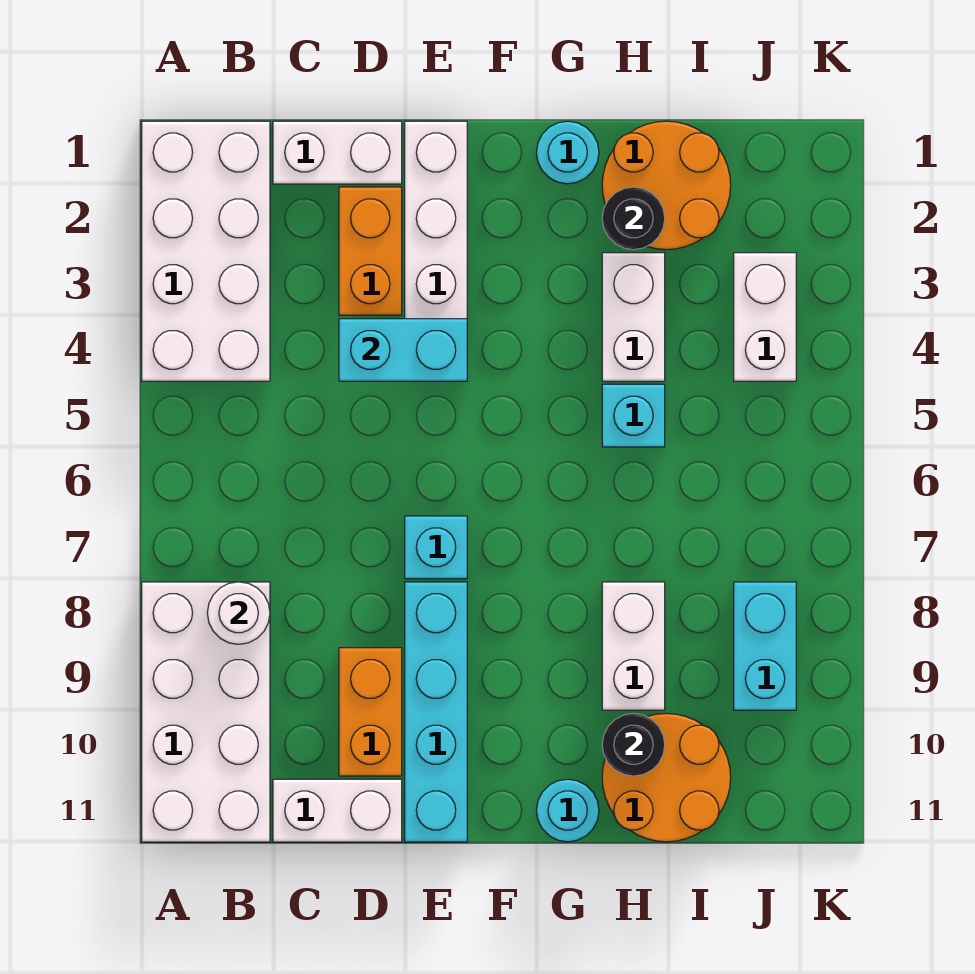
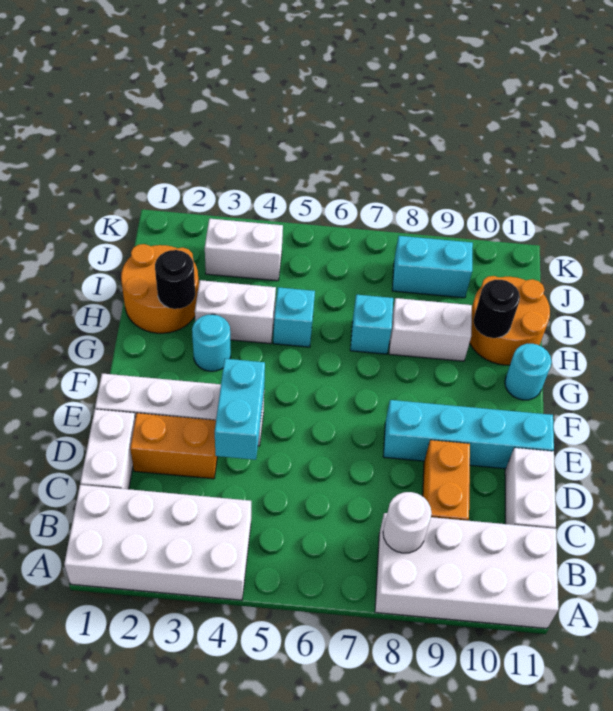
orange 1x2 brick [339,648,402,776] -> orange 1x2 brick turned to [423,440,470,521]
cyan 1x1 brick [405,516,467,579] -> cyan 1x1 brick moved to [350,295,393,354]
cyan 1x1 round brick [536,121,599,184] -> cyan 1x1 round brick moved to [192,314,231,371]

